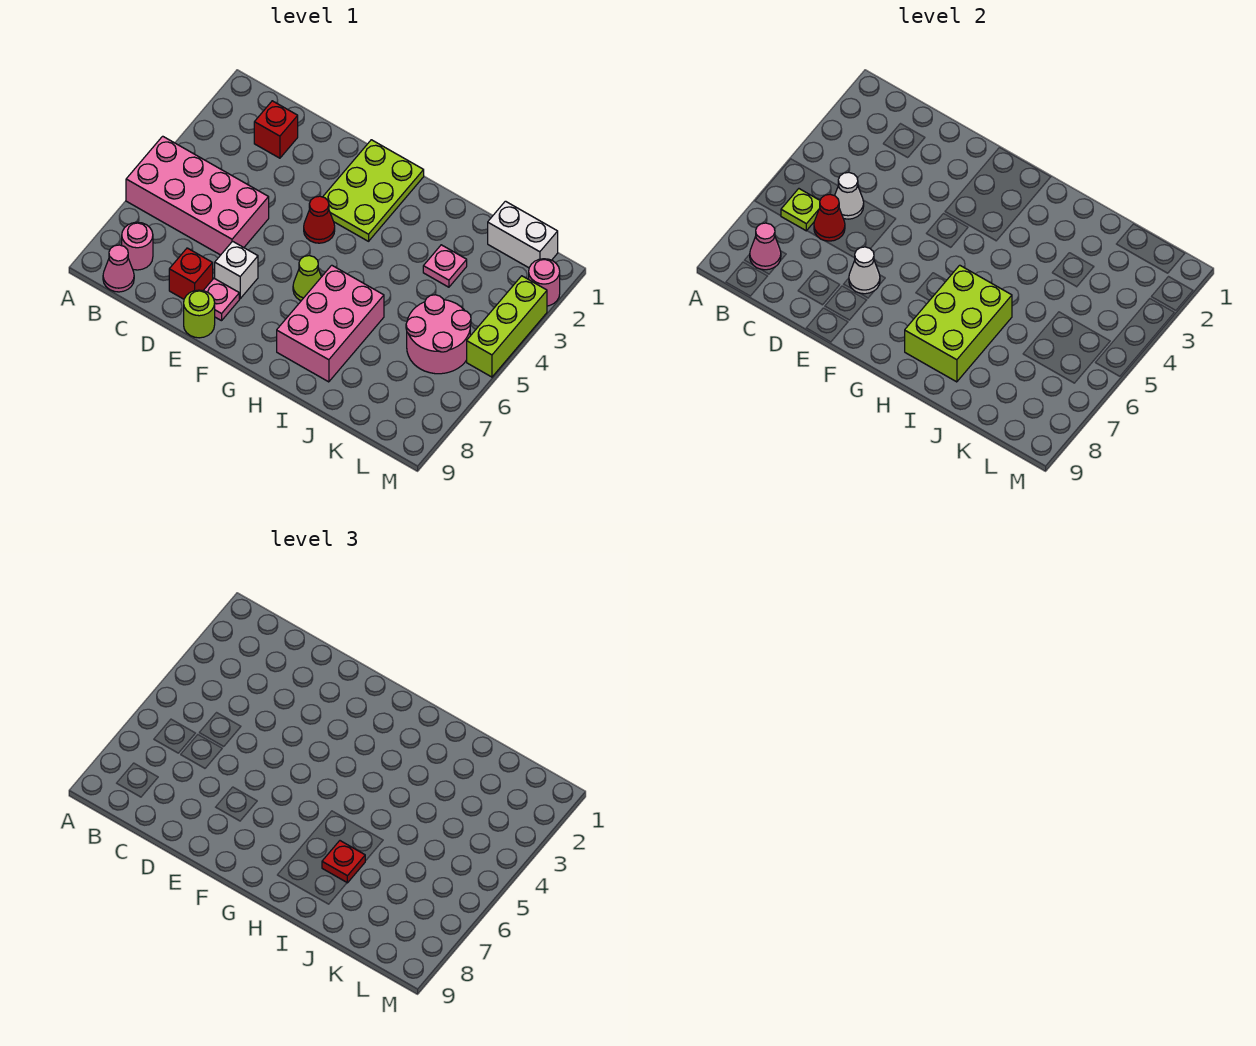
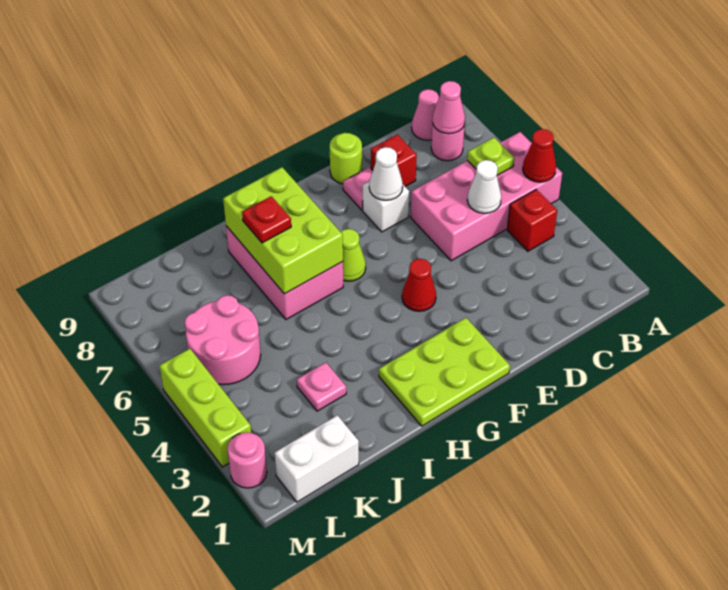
red 1x1 brick [254,101,298,158] -> red 1x1 brick moved to [507,190,557,251]
red 1x1 cone [814,194,845,241] -> red 1x1 cone moved to [523,129,556,182]
lime 2x3 plate [323,140,424,241] -> lime 2x3 plate turned to [379,318,510,426]

